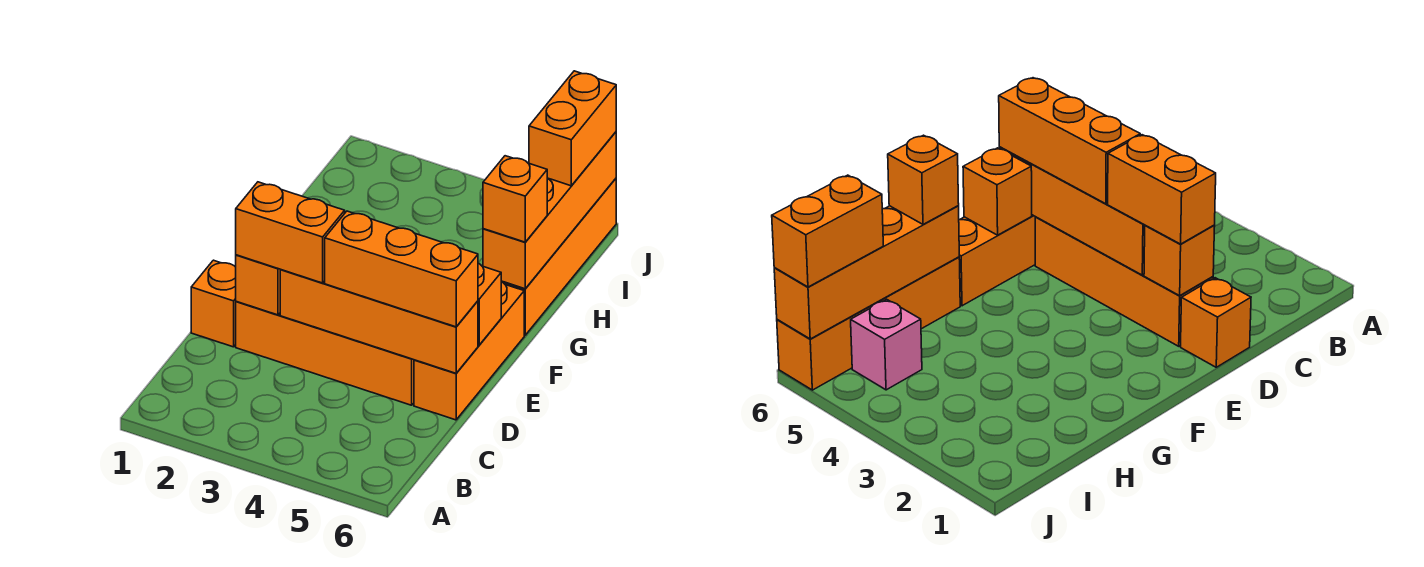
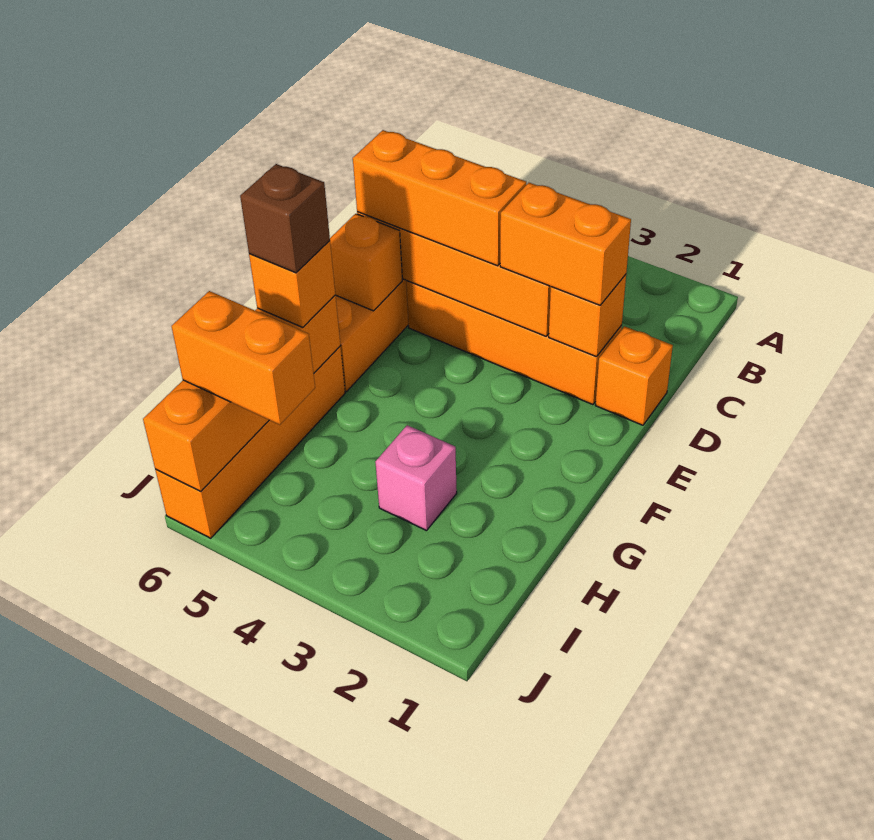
none -> brown 1x1 brick [240,164,330,273]
pink 1x1 brick [851,299,922,390] -> pink 1x1 brick moved to [375,425,457,531]
orange 1x2 brick [529,71,616,186] -> orange 1x2 brick turned to [171,291,315,425]

